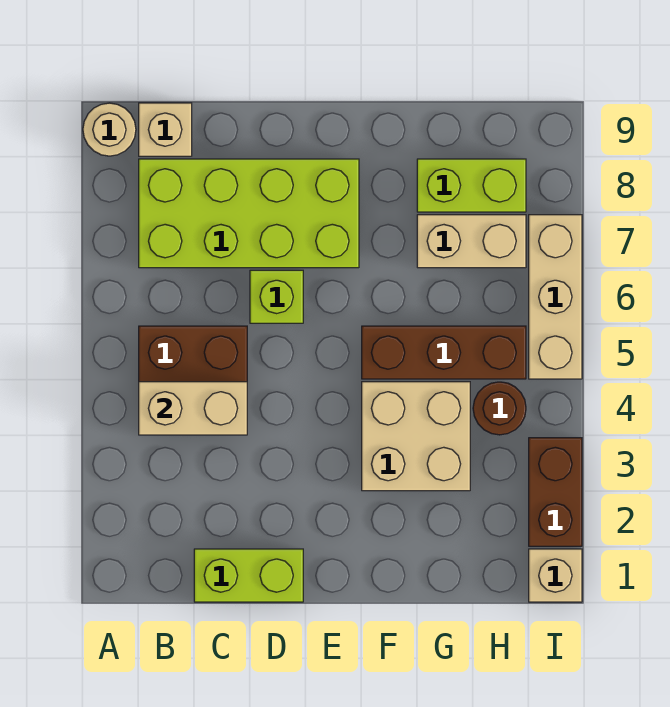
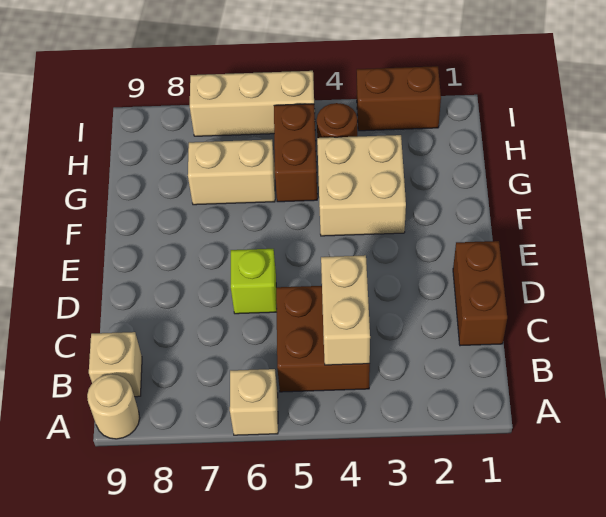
lime 2x4 brick [139,159,359,268] -> none
lime 1x2 brick [194,549,303,602] -> brown 1x2 brick [453,241,507,346]
brown 1x3 brick [362,326,526,379] -> brown 1x2 brick [274,104,317,202]
tan 1x2 brick [417,215,526,268] -> tan 1x2 brick turned to [188,139,275,205]
lime 1x2 brick [417,159,526,212] -> none
tan 1x1 brick [529,549,582,602] -> tan 1x1 brick moved to [230,369,278,435]

